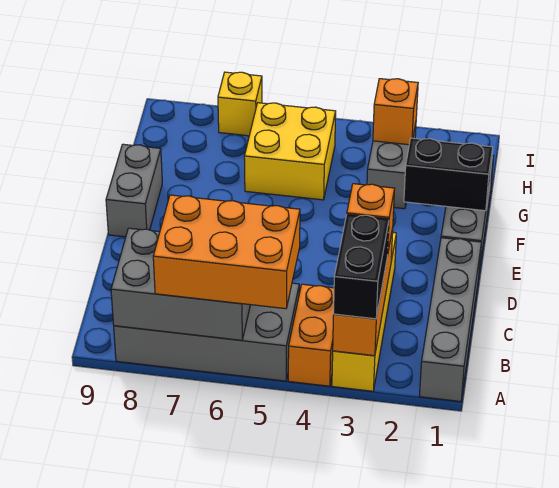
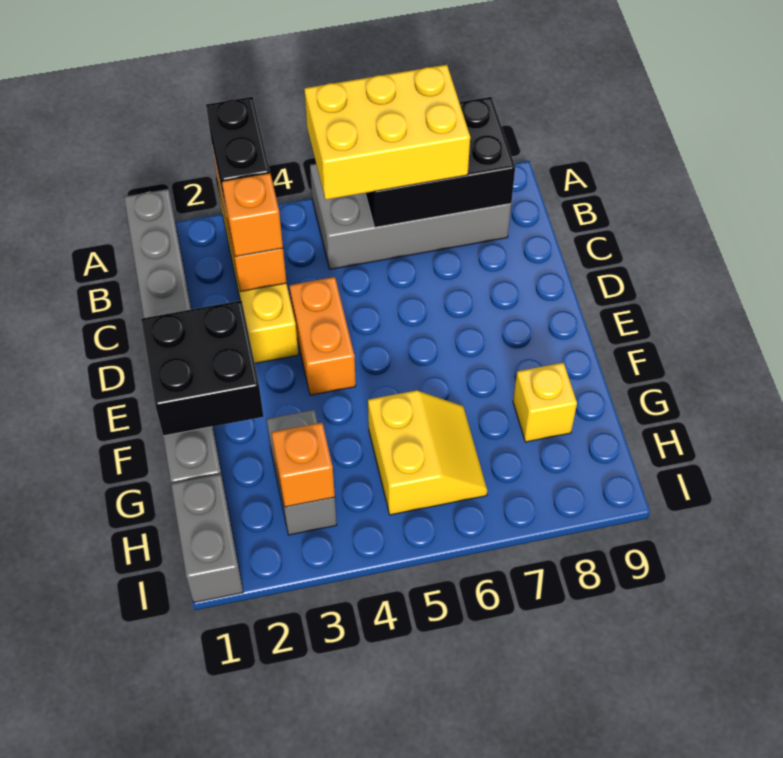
orange 1x2 brick [288,284,334,386] -> orange 1x2 brick moved to [289,277,356,395]
orange 2x3 brick [153,195,300,309] -> yellow 2x3 brick [304,65,470,200]
grey 2x3 brick [111,228,250,340] -> black 2x3 brick [365,97,515,227]
grey 1x2 brick [106,144,162,237] -> grey 1x2 brick moved to [171,474,243,603]
black 1x2 brick [404,138,493,211] -> black 2x2 brick [141,301,264,436]
yellow 2x2 brick [244,103,336,200] -> yellow 2x2 slope [368,390,487,515]
yellow 1x1 brick [218,72,262,136] -> yellow 1x1 brick moved to [513,363,577,442]

